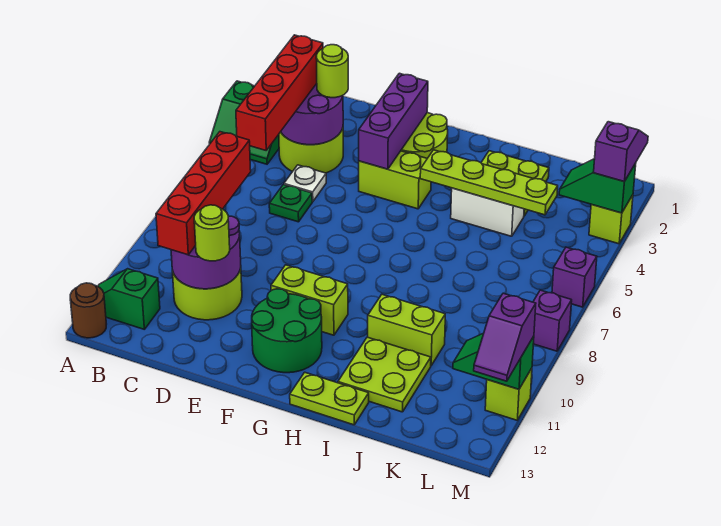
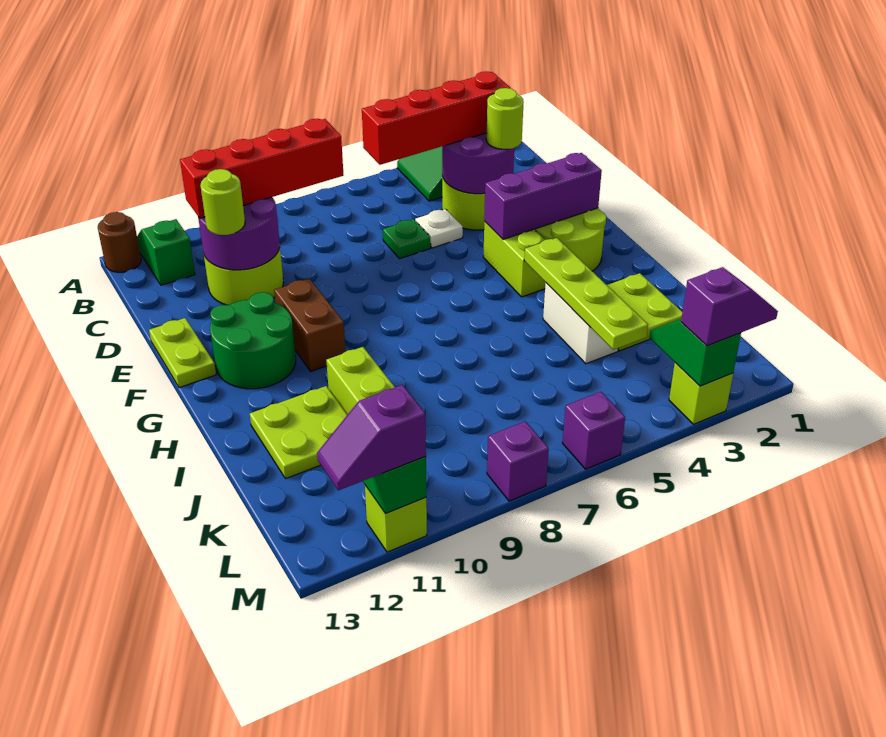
lime 1x2 brick [271,265,348,335] -> brown 1x2 brick [274,278,346,371]
lime 1x2 plate [290,372,369,425] -> lime 1x2 plate moved to [149,318,216,388]

